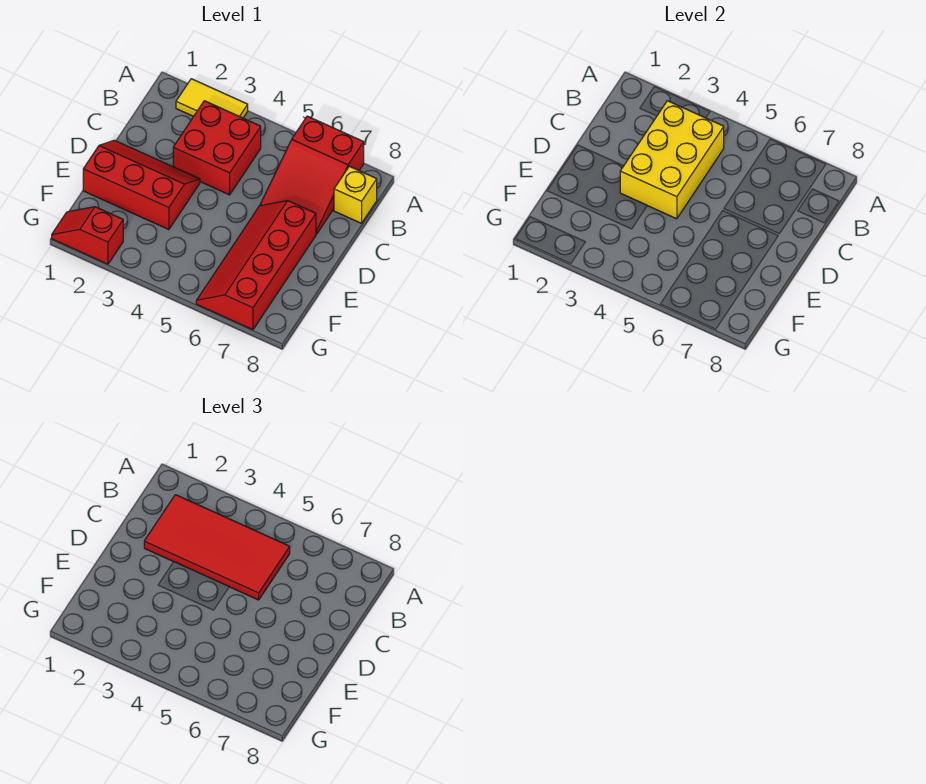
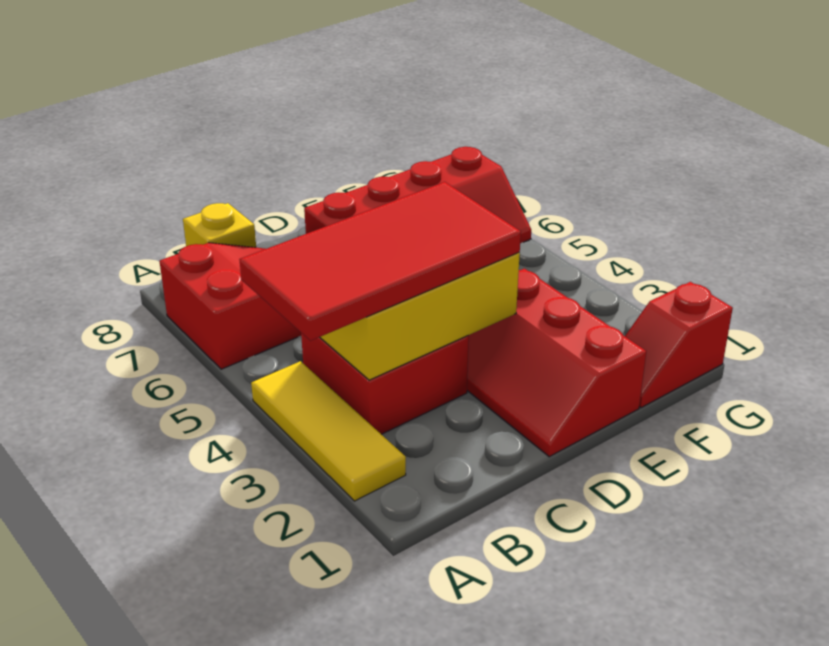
yellow 1x2 tile [176,79,248,118] -> yellow 1x3 tile [251,361,406,501]
red 2x4 tile [144,495,290,600] -> red 2x4 tile turned to [239,182,521,341]
red 1x2 slope [52,207,123,264] -> red 1x2 slope turned to [625,282,733,408]

